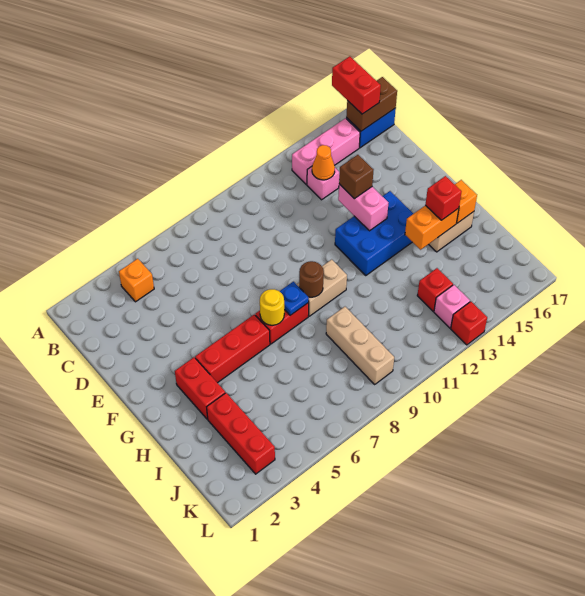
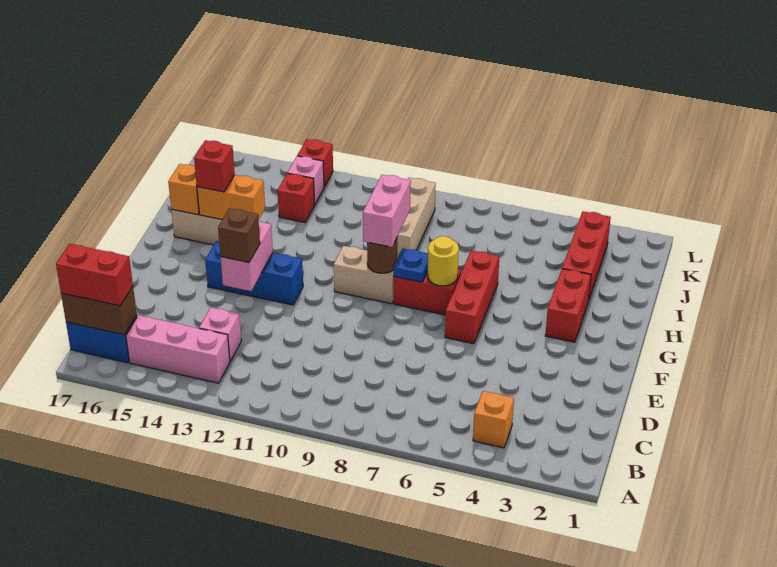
red 1x2 brick [332,56,381,114] -> red 1x2 brick turned to [56,244,133,306]
orange 1x1 cone [312,145,335,180] -> none
blue 2x3 brick [335,191,413,275] -> blue 1x3 brick [205,241,303,305]
red 1x3 brick [195,314,270,383] -> red 1x3 brick turned to [445,250,499,344]
none -> pink 1x2 brick [363,175,411,247]

